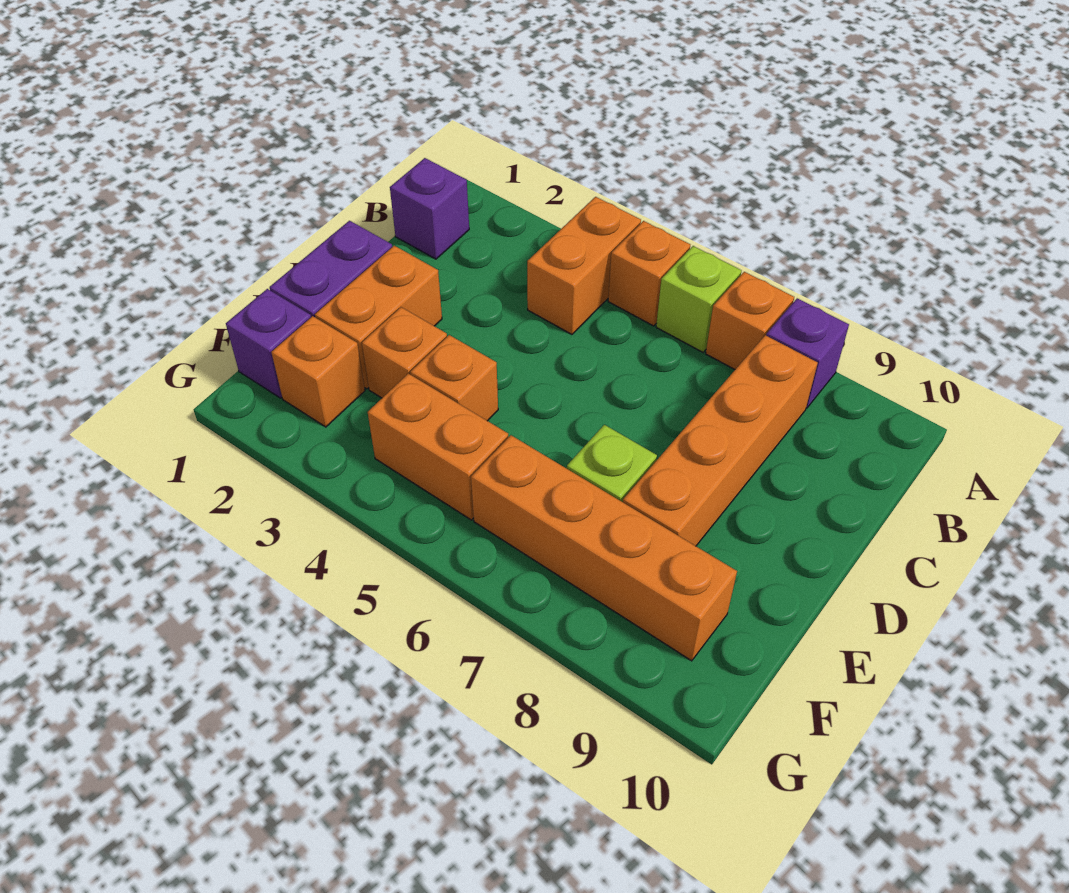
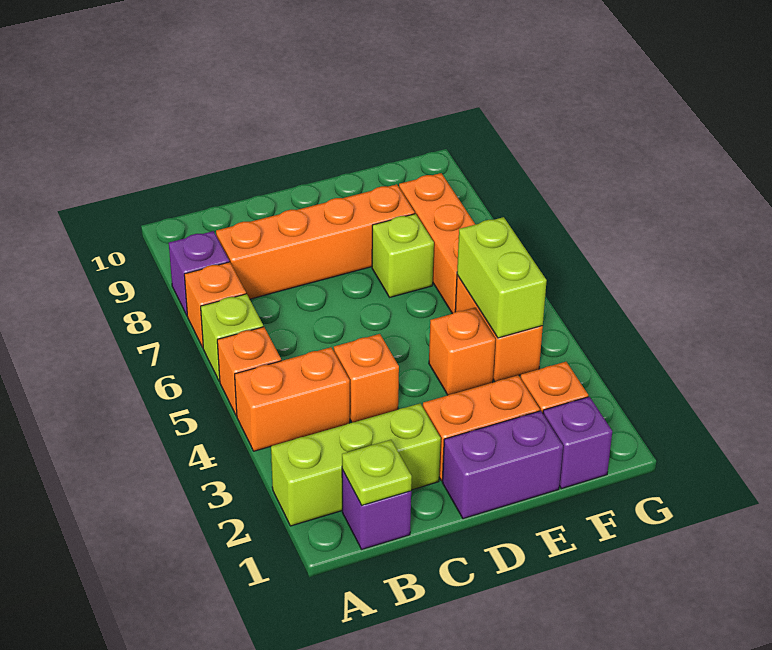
none -> lime 1x3 brick [271,404,441,526]
none -> lime 1x1 plate [342,440,412,505]
orange 1x1 brick [362,307,447,398] -> orange 1x1 brick moved to [334,334,399,422]
none -> lime 1x2 brick [457,217,547,338]
orange 1x4 brick [471,435,737,661] -> orange 1x3 brick [399,173,475,314]

